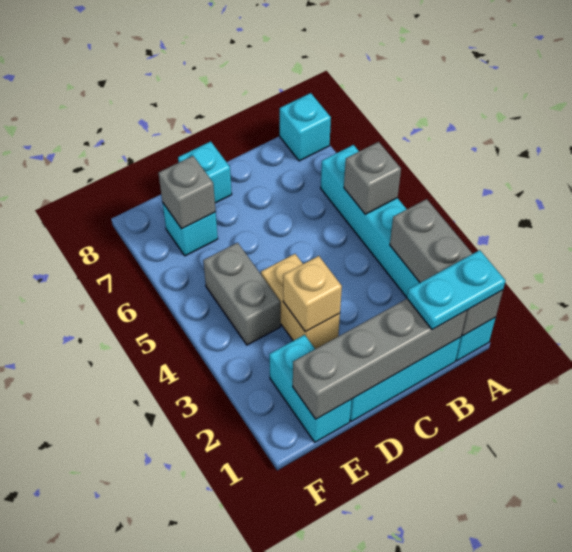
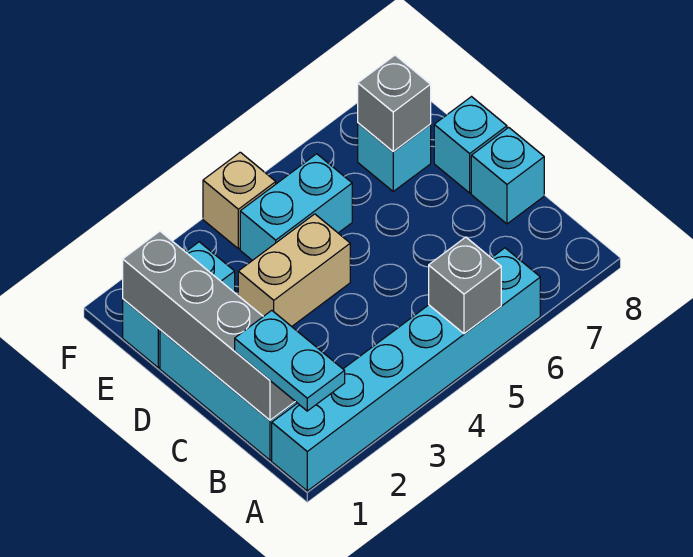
grey 1x3 brick [390,199,503,336] -> none
cyan 1x1 brick [280,93,331,161] -> cyan 1x1 brick moved to [471,127,544,224]
tan 1x1 brick [283,256,342,332] -> tan 1x1 brick moved to [203,152,276,249]
grey 1x2 brick [203,243,281,345] -> cyan 1x2 brick [240,154,352,261]

